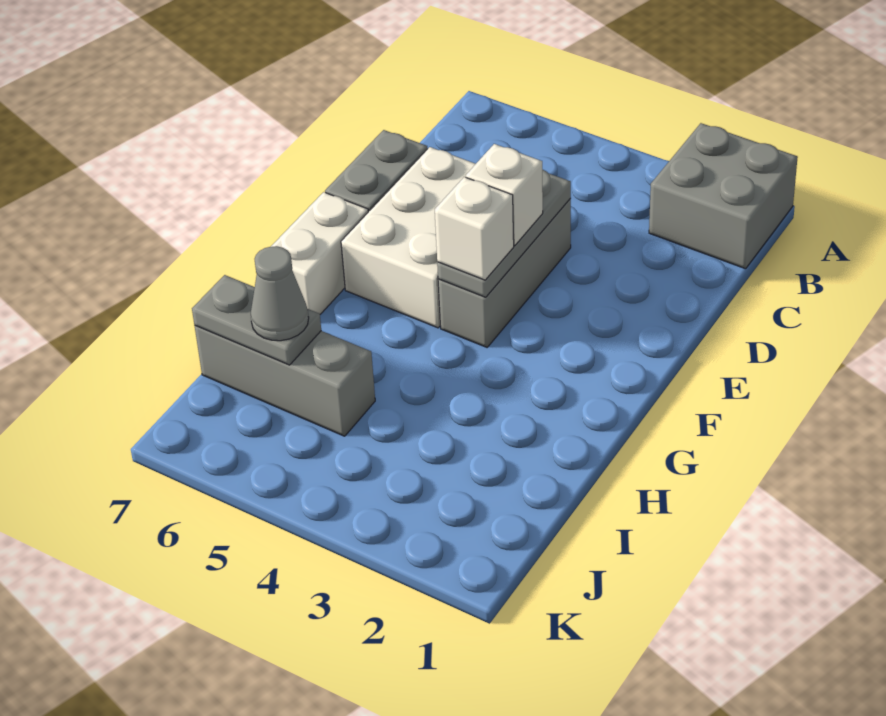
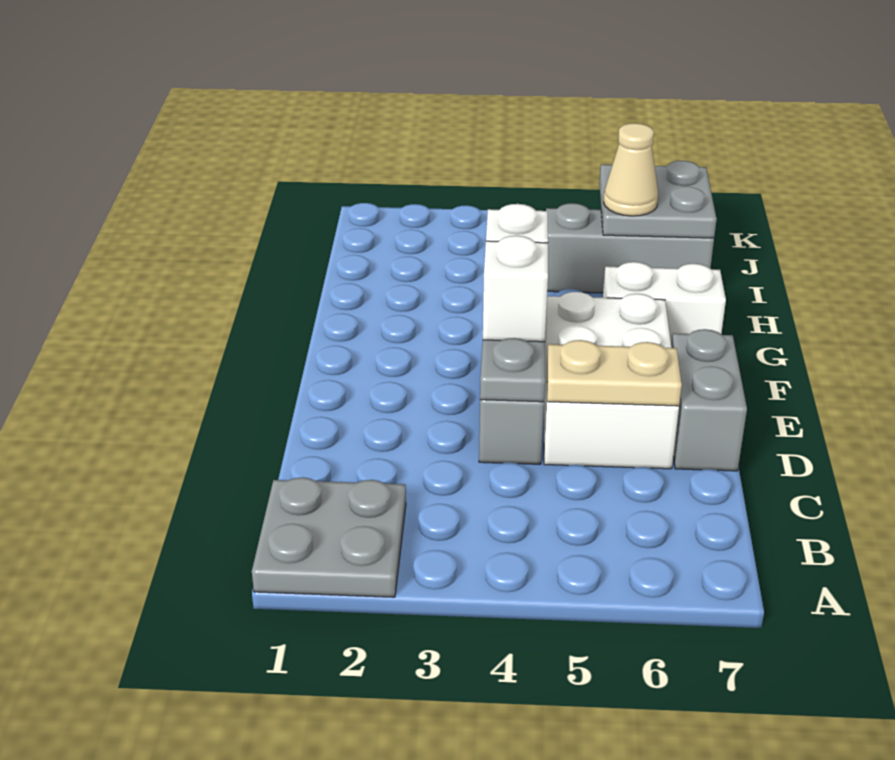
grey 2x2 brick [649,123,798,269] -> grey 2x2 plate [252,477,406,597]
none -> tan 1x2 plate [547,340,682,406]
white 1x2 brick [271,192,368,314] -> white 1x2 brick turned to [603,262,726,344]
grey 1x2 plate [192,275,321,365] -> grey 2x2 plate [599,161,717,238]
grey 1x1 cone [251,246,309,341] -> tan 1x1 cone [604,123,658,216]

